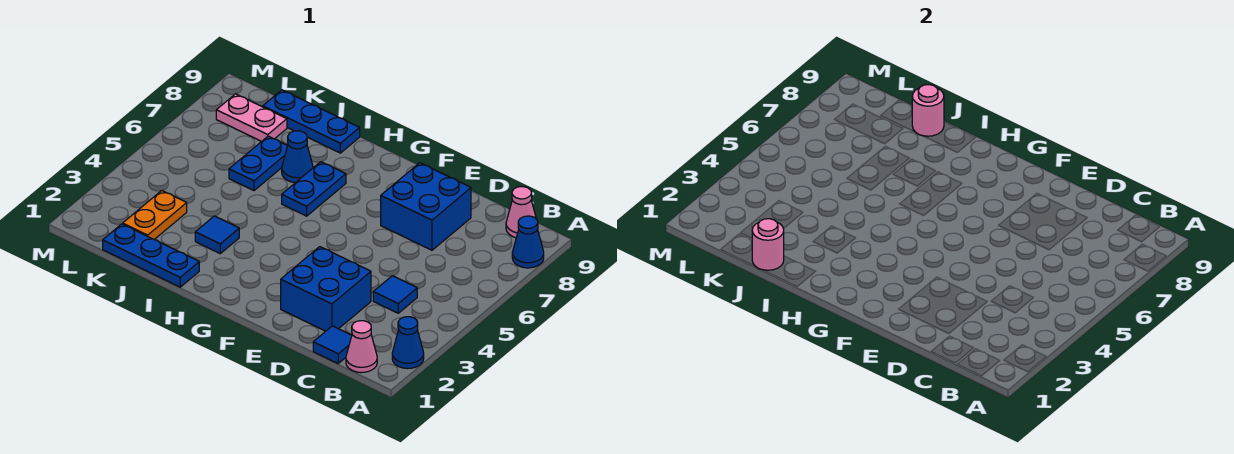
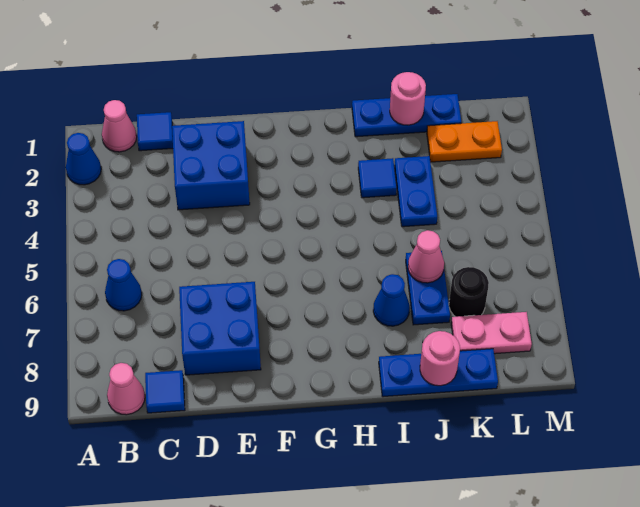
blue 1x1 cone [512,216,544,268] -> blue 1x1 cone moved to [105,259,142,311]
blue 1x1 tile [373,276,417,313] -> blue 1x1 tile moved to [145,370,185,413]
blue 1x2 plate [282,162,346,216] -> blue 1x2 plate moved to [395,156,437,227]
none -> pink 1x1 cone [408,230,444,283]
orange 1x2 plate [123,191,187,239] -> orange 1x2 plate turned to [427,121,502,162]
none -> black 1x1 round brick [449,267,489,317]

